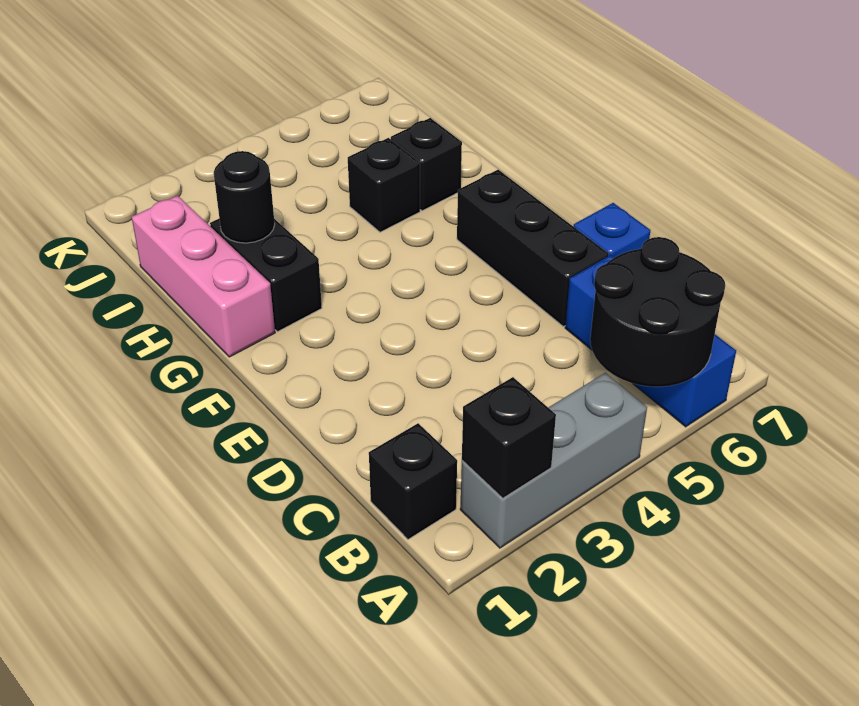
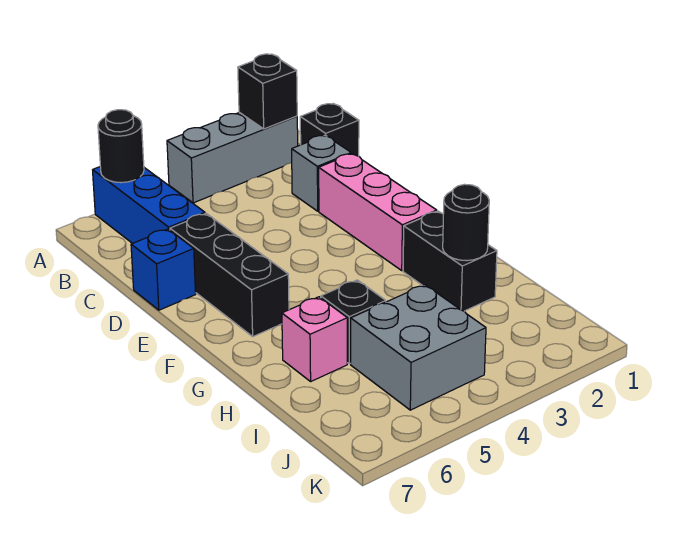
black 2x2 round brick [590,237,725,387] -> black 1x1 round brick [98,110,144,183]
none -> grey 1x1 brick [292,135,351,211]
pink 1x3 brick [132,196,275,357] -> pink 1x3 brick moved to [319,154,437,270]
black 1x1 brick [391,118,462,211] -> pink 1x1 brick [282,297,347,381]
none -> grey 2x2 brick [351,285,486,410]

